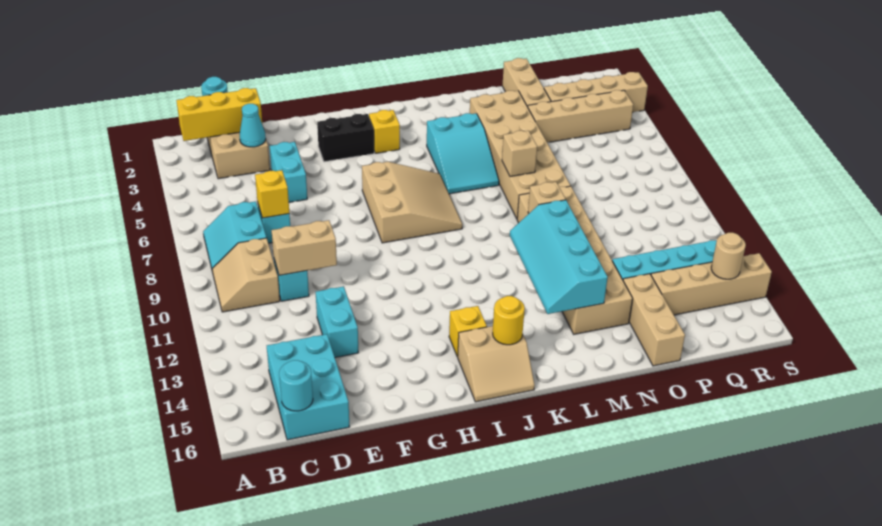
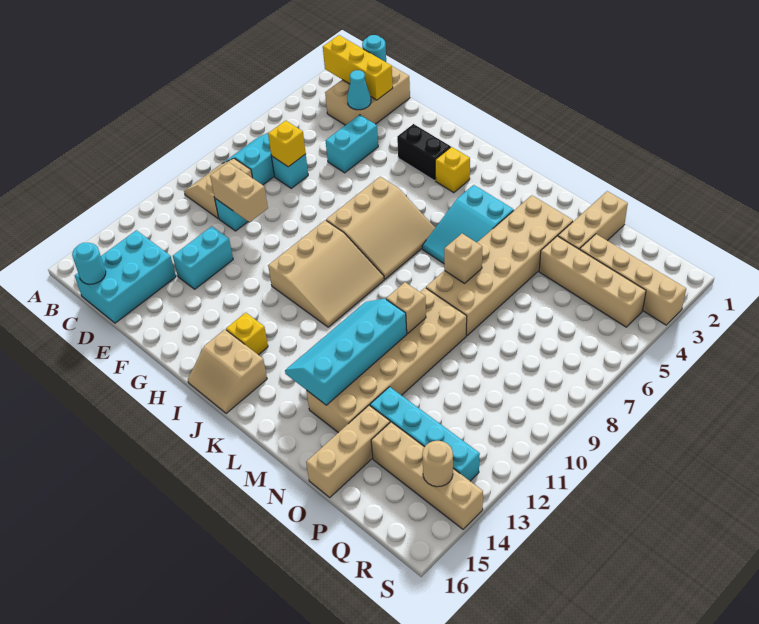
none -> tan 3x3 slope [268,220,384,327]
yellow 1x1 round brick [493,296,525,345] -> none

